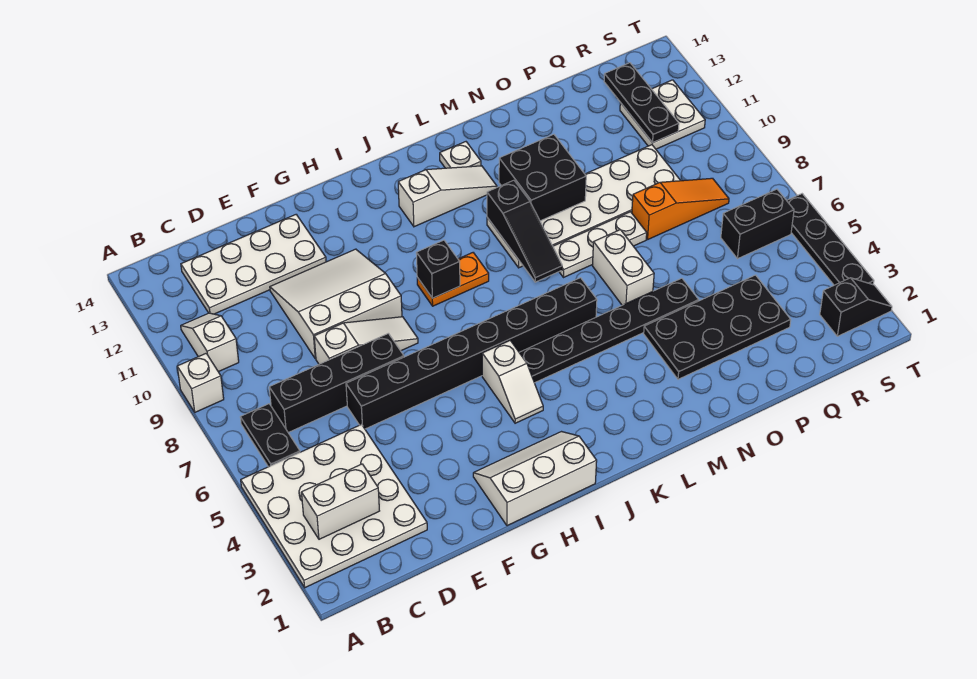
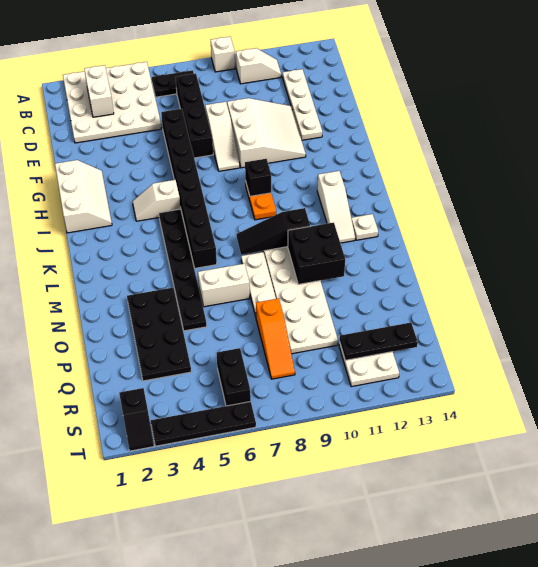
white 2x4 plate [181,215,326,314] -> white 1x4 plate [283,69,322,140]

